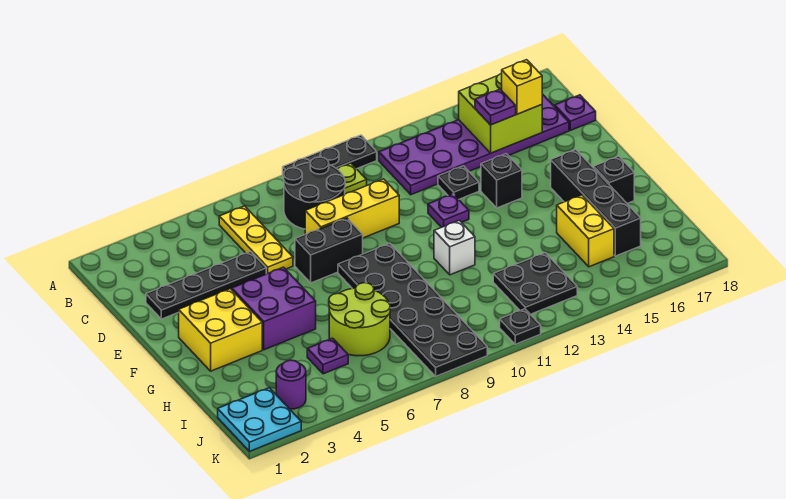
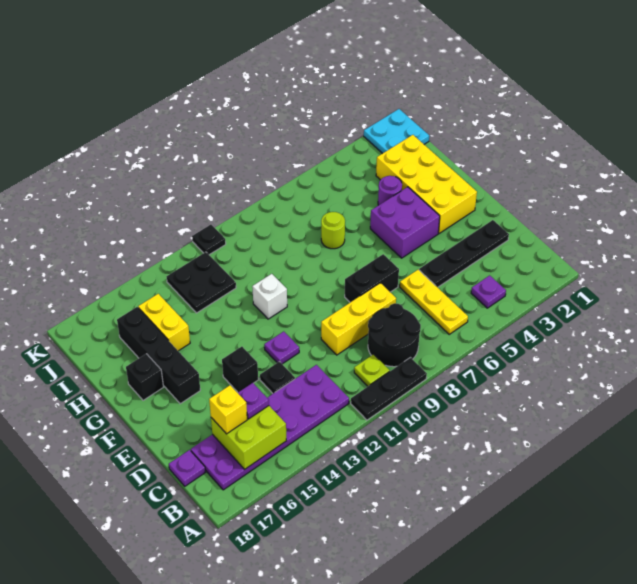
yellow 2x2 brick [179,289,262,371] -> yellow 2x4 brick [376,135,477,234]
black 2x6 plate [338,243,487,376] -> none
lime 2x2 round brick [329,283,390,356] -> lime 1x1 round brick [321,212,345,249]
purple 1x1 plate [307,338,348,374] -> purple 1x1 plate moved to [471,275,506,308]
purple 1x1 round brick [276,360,306,409] -> purple 1x1 round brick moved to [378,176,402,205]

